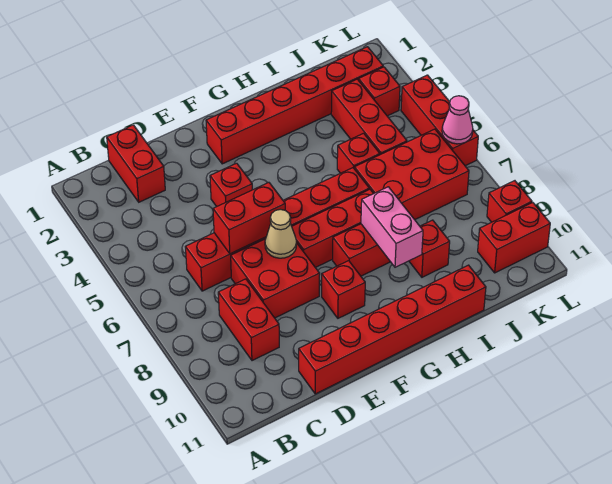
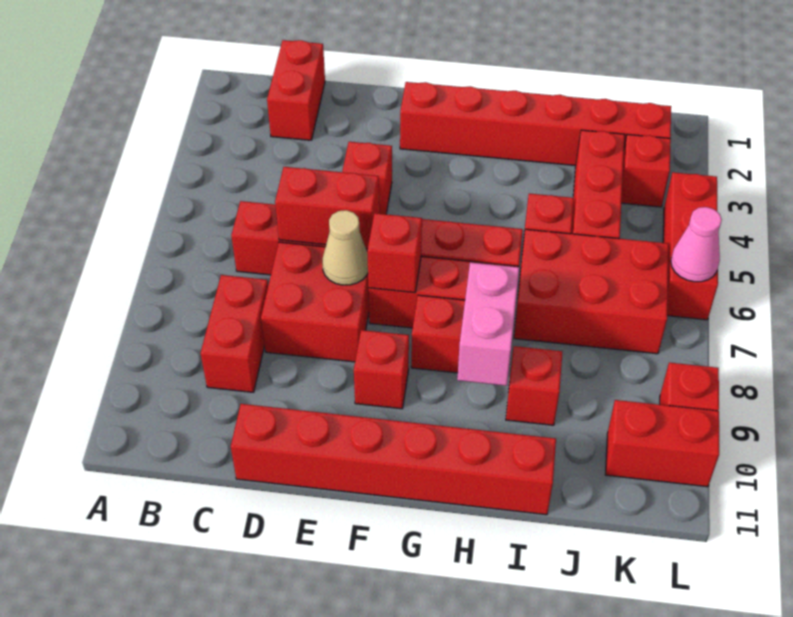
none -> red 1x1 brick [367,213,422,293]

